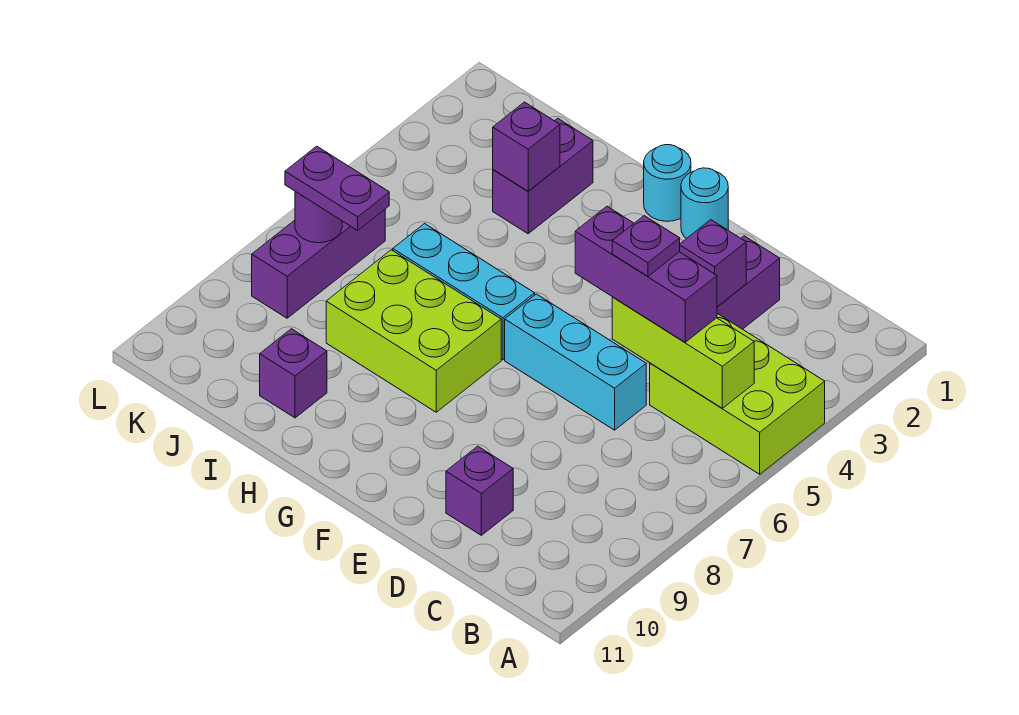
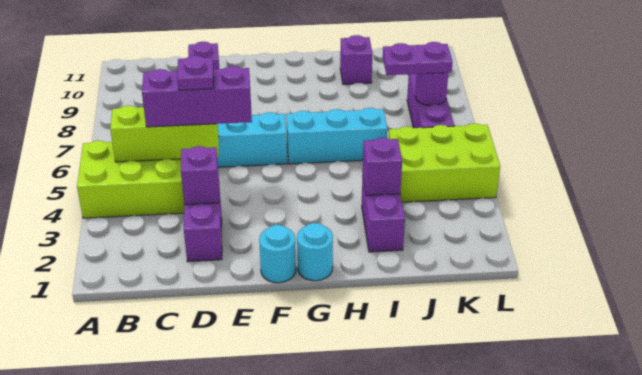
lime 2x3 brick [326,250,501,412] -> lime 2x3 brick moved to [389,123,500,202]

